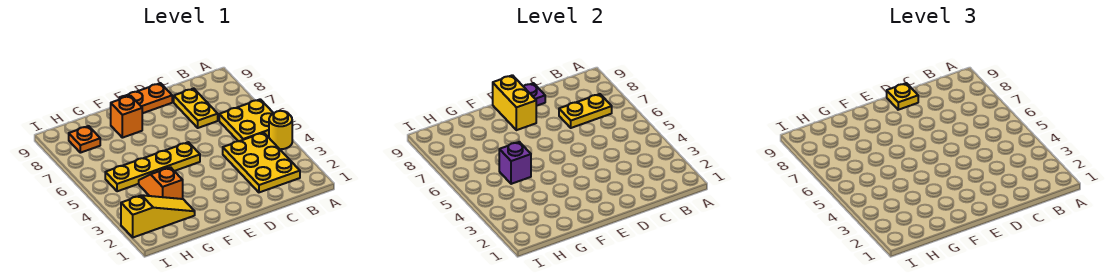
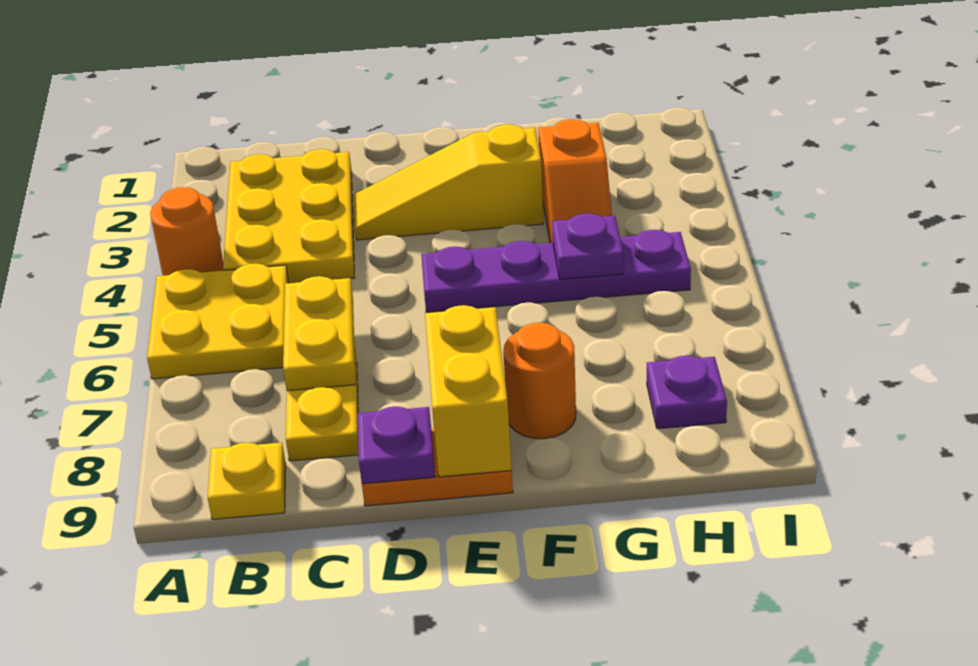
yellow 1x1 round brick [269,111,292,149] -> orange 1x1 round brick [150,187,223,276]
yellow 1x2 plate [559,94,612,128] -> yellow 1x2 plate turned to [283,276,355,391]
yellow 1x1 plate [887,83,918,110] -> yellow 1x1 plate moved to [208,443,286,519]
yellow 1x4 plate [105,142,200,191] -> purple 1x4 plate [421,230,691,312]
orange 1x1 brick [111,96,143,138] -> orange 1x1 round brick [503,323,576,439]
yellow 1x3 slope [121,195,195,237] -> yellow 1x3 slope moved to [354,125,544,240]
purple 1x1 brick [499,142,531,184] -> purple 1x1 plate [552,213,624,280]
orange 1x1 plate [69,126,100,153] -> purple 1x1 plate [647,356,727,429]

